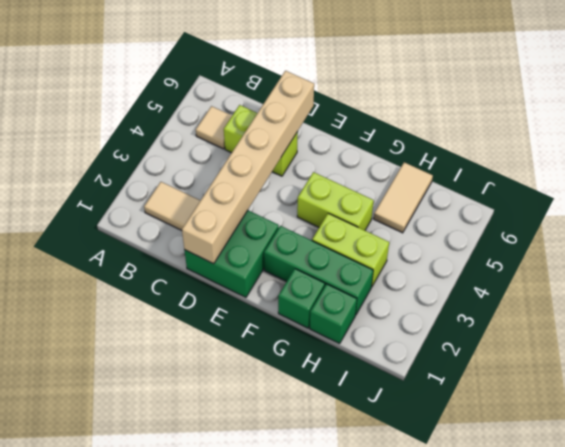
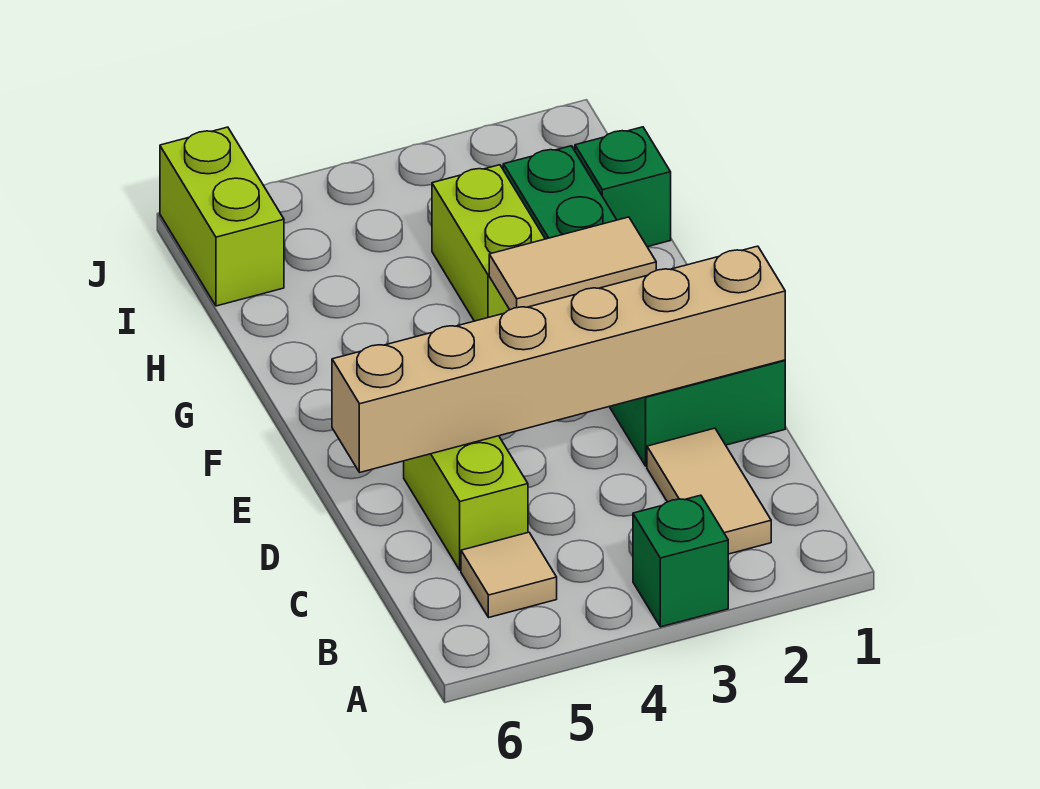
lime 1x2 brick [297,172,374,230] -> lime 1x2 brick moved to [160,127,284,306]
green 1x1 brick [278,269,325,328] -> green 1x1 brick moved to [633,495,728,627]
tan 1x2 tile [374,162,433,233] -> tan 1x2 tile moved to [489,217,656,310]

